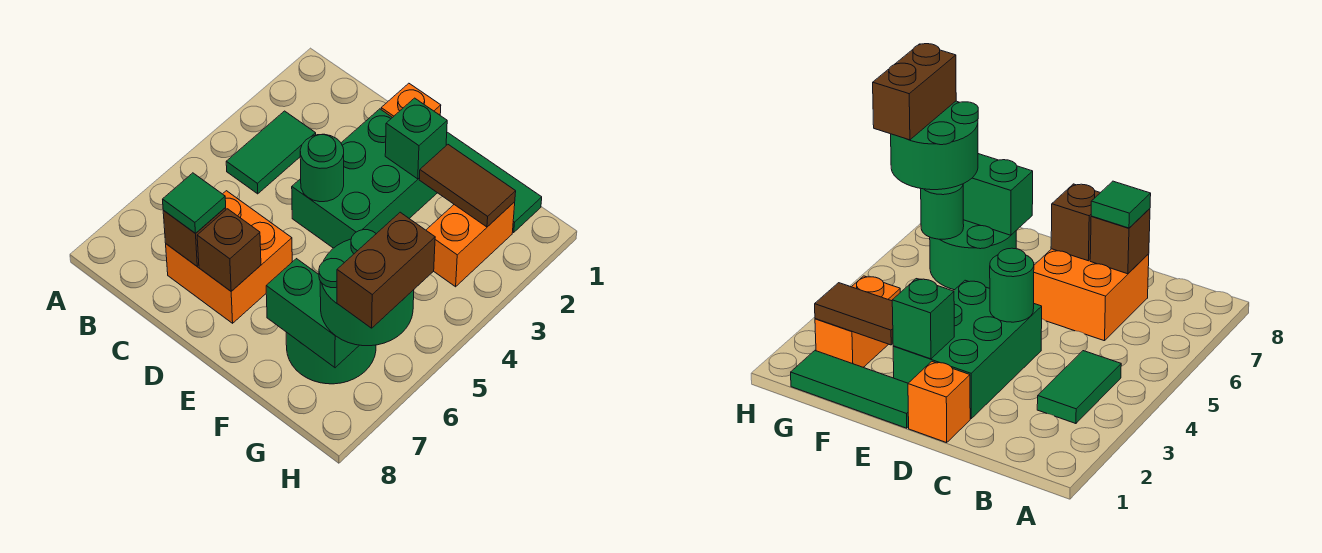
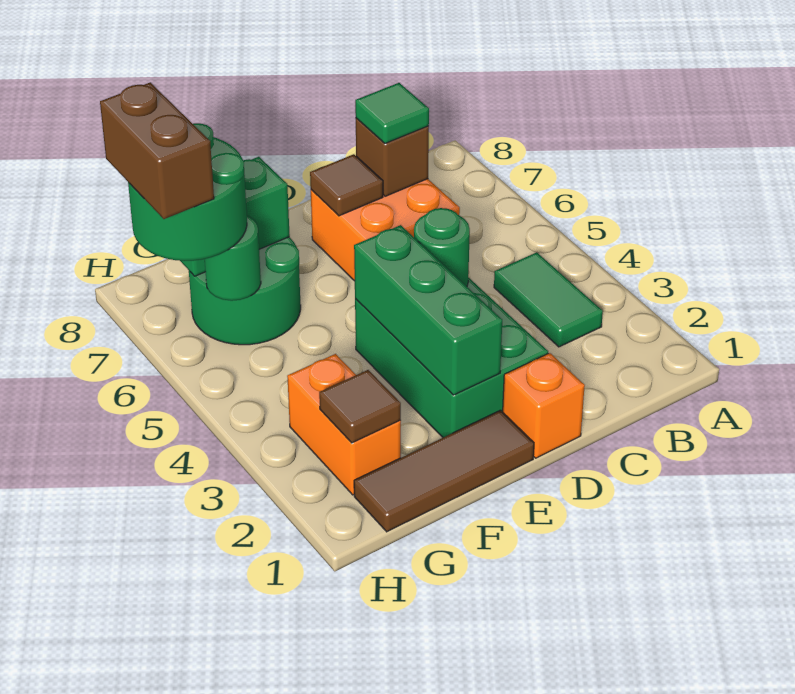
brown 1x1 brick [197,209,261,291] -> brown 1x1 tile [310,154,383,216]
green 1x3 tile [446,132,542,232] -> brown 1x3 tile [354,410,534,532]
green 1x1 brick [385,98,447,179] -> green 1x3 brick [354,225,502,395]
brown 1x2 tile [419,145,516,227] -> brown 1x1 tile [319,370,401,443]

